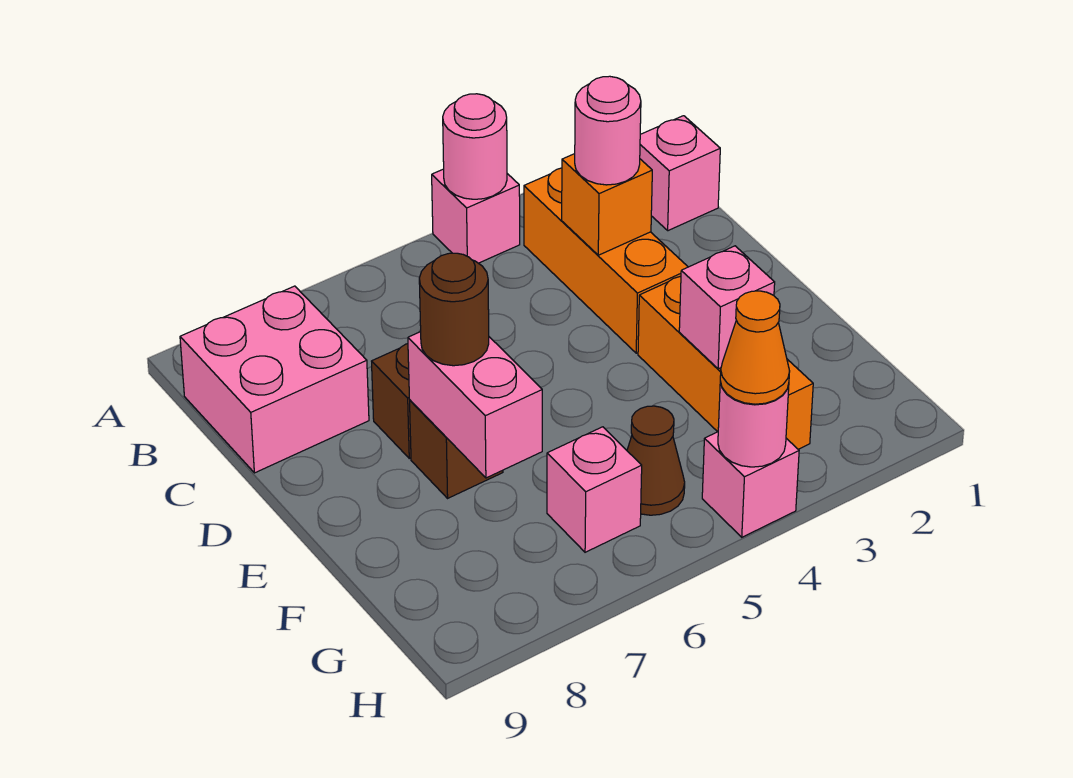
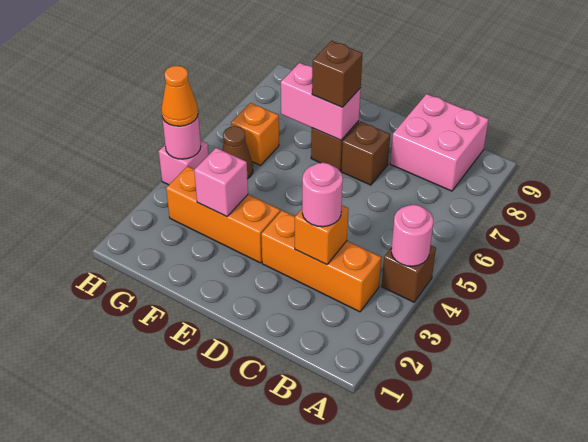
pink 1x1 brick [432,169,520,263] -> brown 1x1 brick [382,245,436,302]
pink 1x1 brick [640,116,720,231] -> none
brown 1x1 round brick [419,253,489,366] -> brown 1x1 brick [312,41,363,107]
pink 1x1 brick [547,427,642,552] -> orange 1x1 brick [231,103,279,165]

